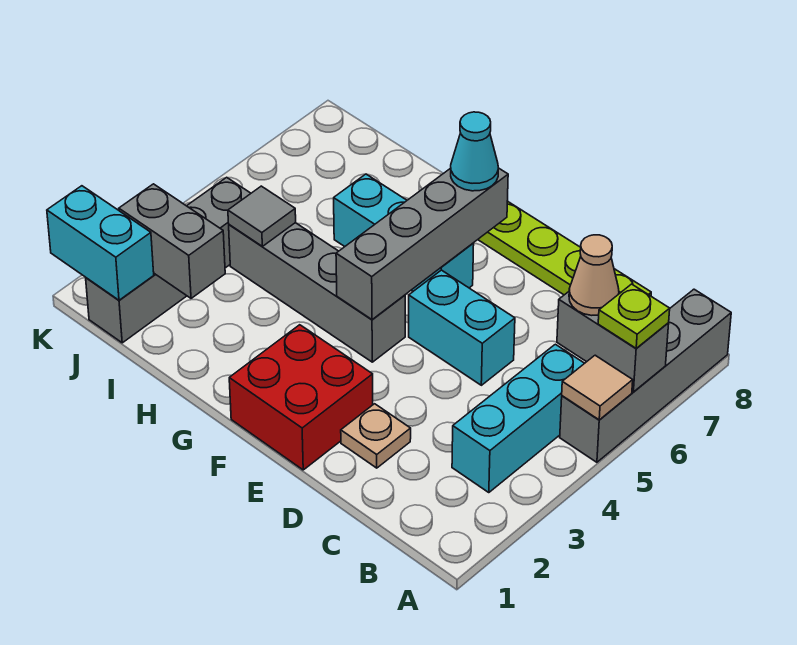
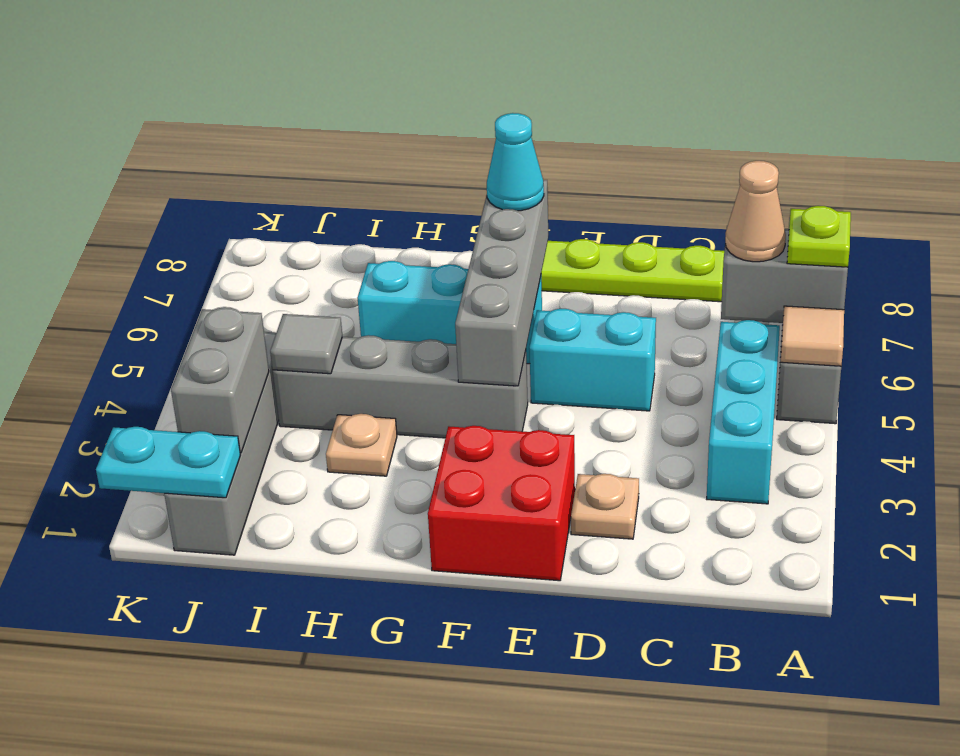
none -> tan 1x1 plate [326,414,397,476]
grey 1x2 brick [119,184,225,298] -> grey 1x2 brick turned to [171,307,269,453]
cyan 1x2 brick [47,186,154,300] -> cyan 1x2 plate [96,427,241,498]

